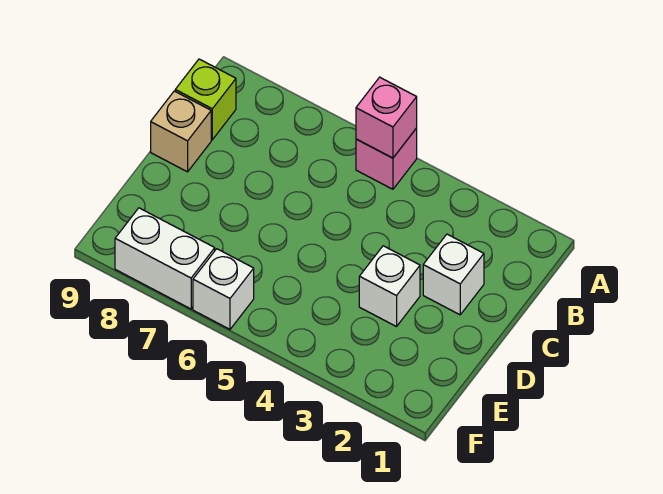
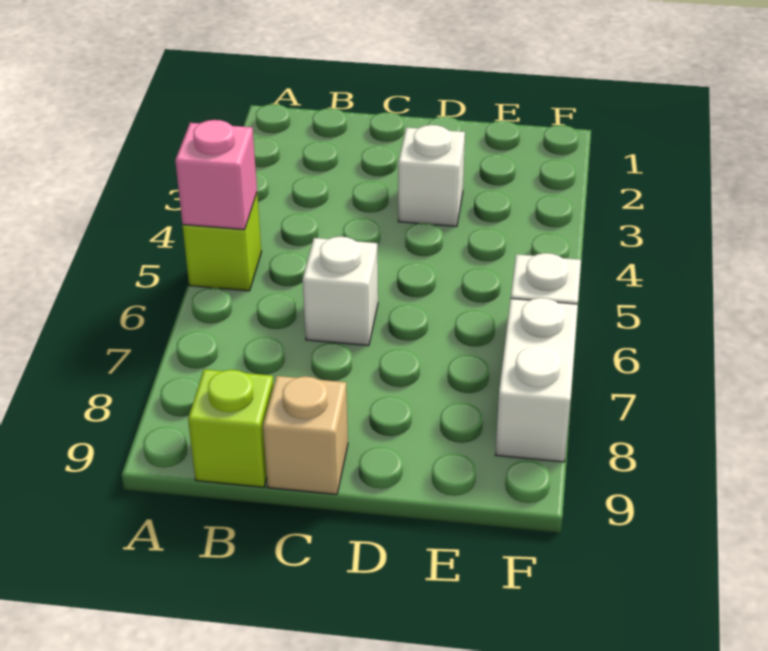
pink 1x1 brick [356,128,417,189] -> lime 1x1 brick [183,194,261,291]
white 1x1 brick [423,234,484,315] -> white 1x1 brick moved to [303,237,378,346]

